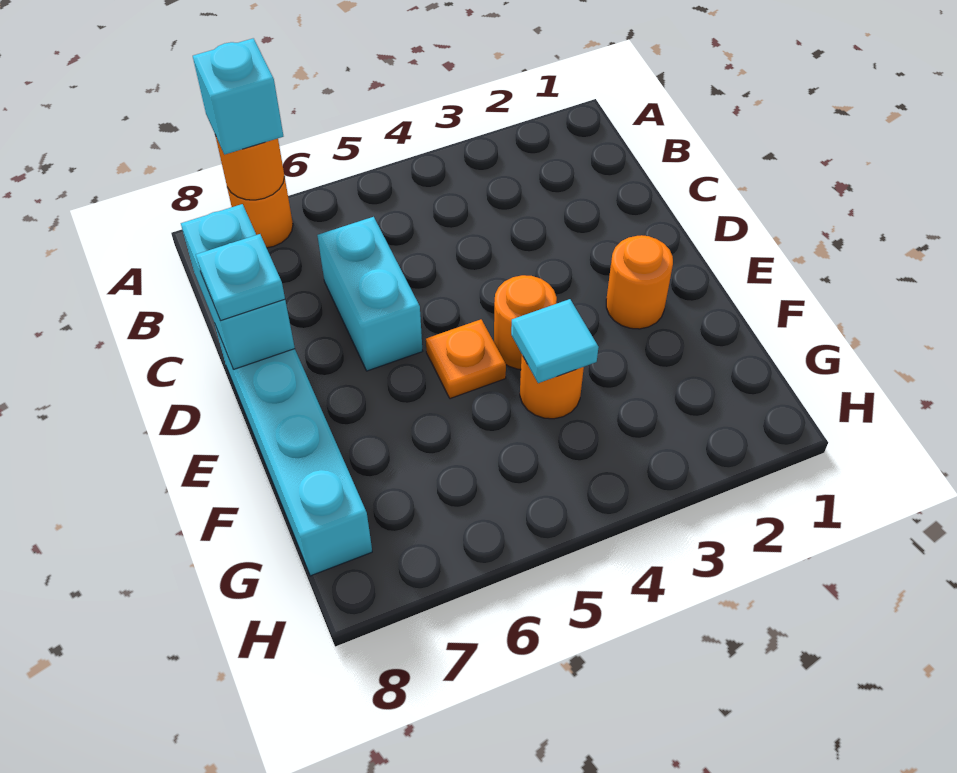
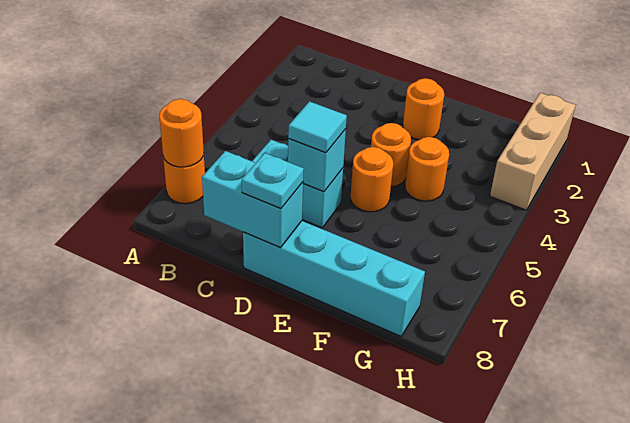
cyan 1x1 brick [193,38,283,155] -> cyan 1x1 brick moved to [288,129,346,192]
orange 1x1 plate [426,319,506,399] -> orange 1x1 round brick [351,147,393,212]
cyan 1x1 tile [511,299,599,383] -> cyan 1x1 tile moved to [288,101,347,153]
none -> tan 1x3 brick [490,93,576,210]

